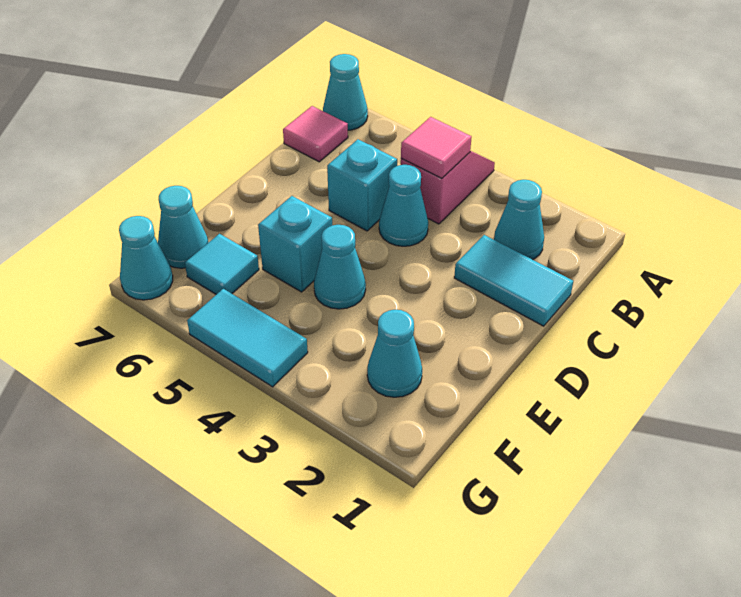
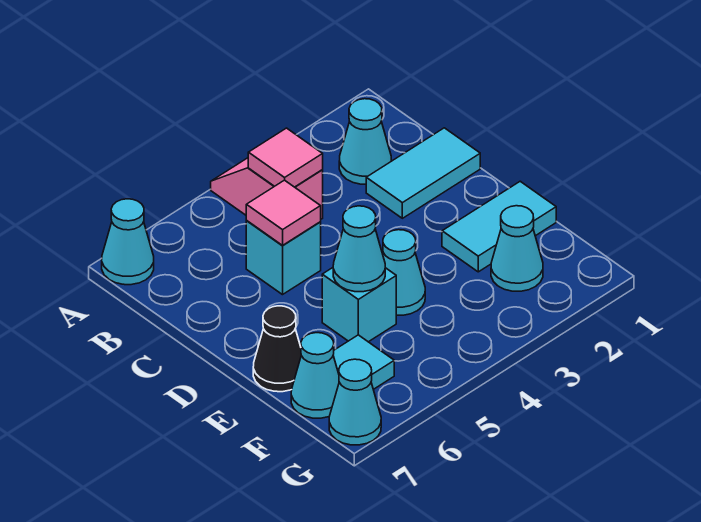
pink 1x1 tile [283,106,348,162] -> pink 1x1 tile moved to [246,180,321,245]
cyan 1x1 cone [379,165,428,246] -> cyan 1x1 cone moved to [333,206,385,292]
none -> black 1x1 cone [253,306,301,392]
cyan 1x2 tile [187,289,308,387] -> cyan 1x2 tile moved to [442,181,556,272]

